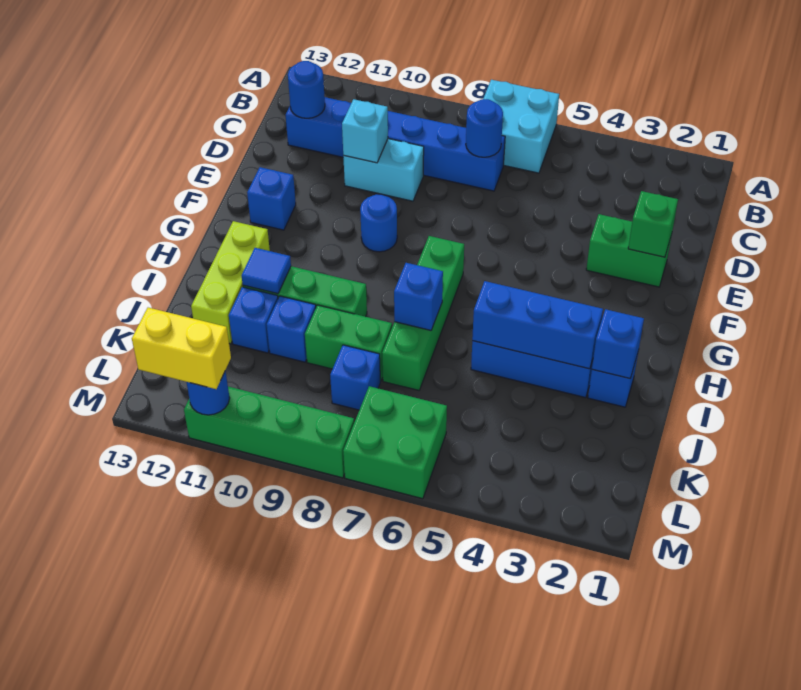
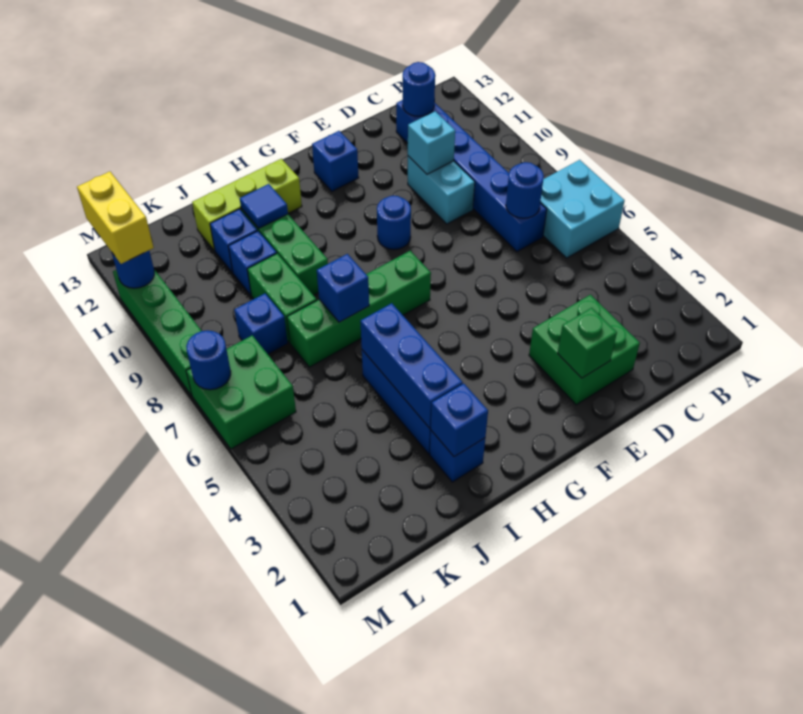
green 1x2 brick [586,214,672,287] -> green 2x2 brick [529,295,640,405]
none -> blue 1x1 round brick [186,330,231,390]

